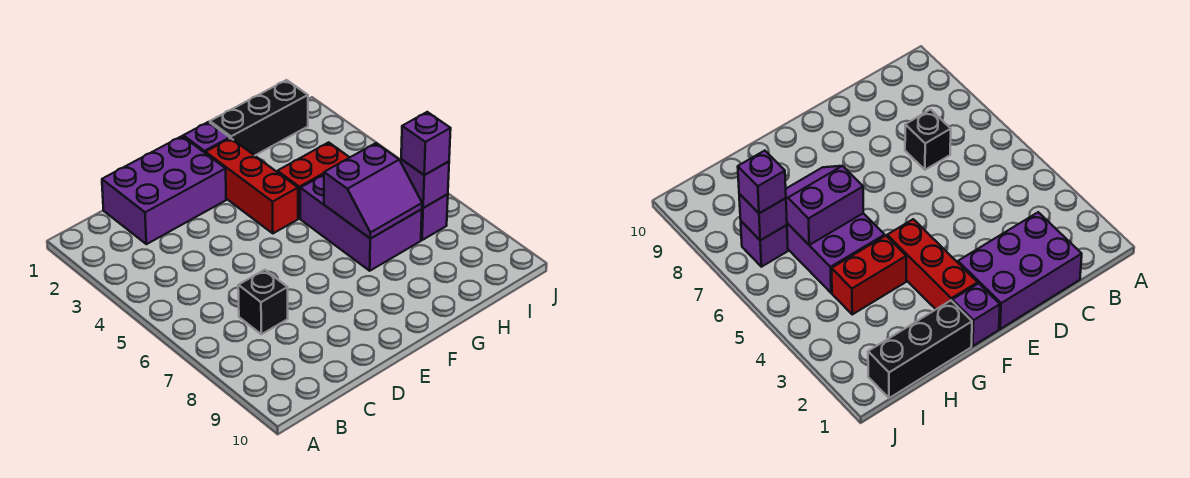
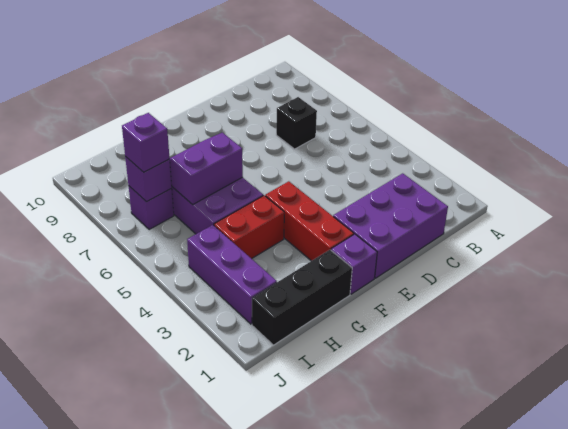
none -> purple 1x3 brick [187,225,277,324]

